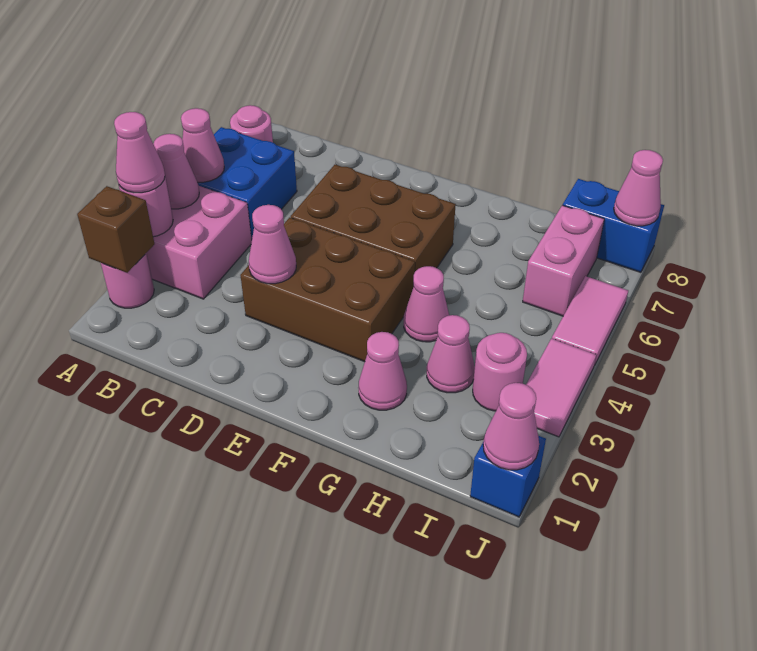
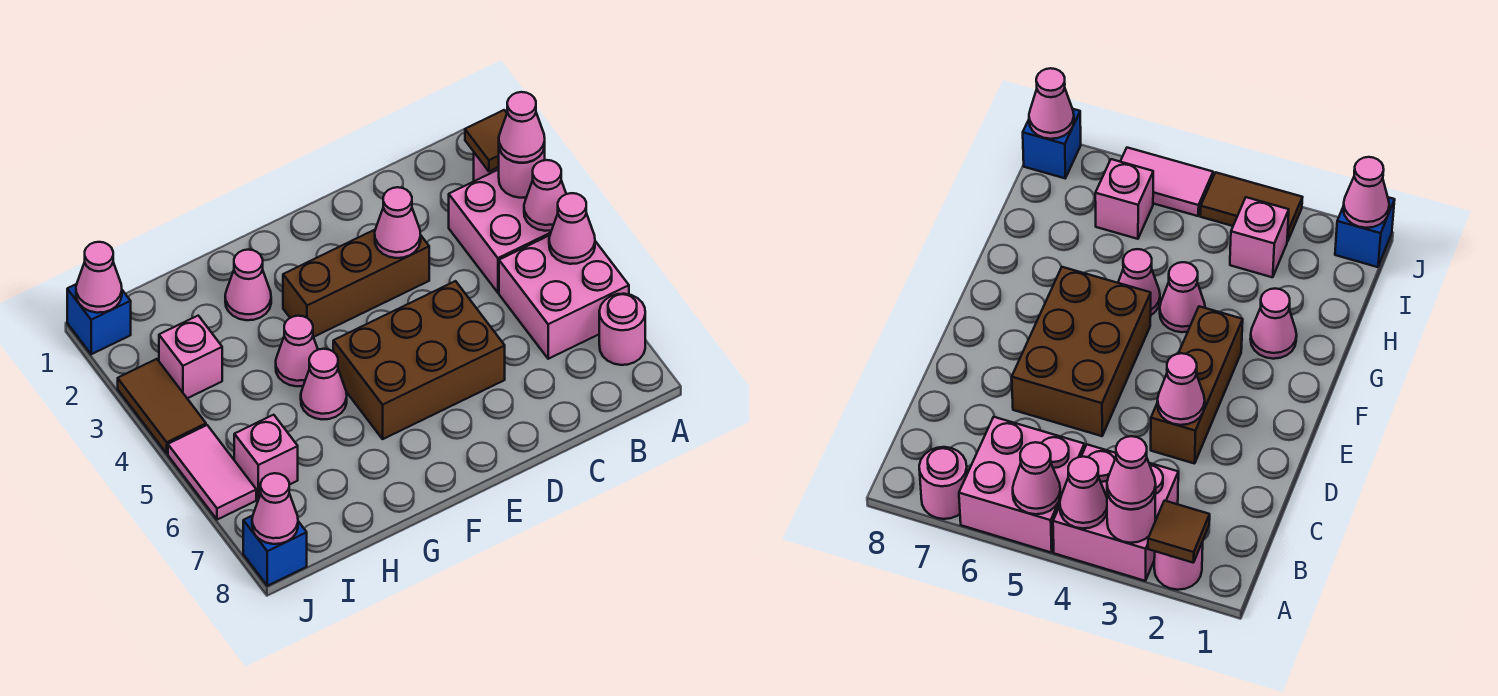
brown 1x1 brick [77,186,155,273] -> brown 1x1 tile [465,110,507,171]
blue 2x2 brick [198,127,297,239] -> pink 2x2 brick [499,235,629,359]
brown 2x3 brick [240,218,415,362] -> brown 1x3 brick [283,230,429,337]
pink 1x1 cone [427,315,475,393] -> pink 1x1 cone moved to [301,349,347,419]
pink 1x1 round brick [473,333,527,411] -> pink 1x1 brick [159,316,222,398]
pink 1x2 brick [523,205,604,316] -> pink 1x1 brick [234,415,298,499]
blue 1x2 brick [563,179,664,272] -> blue 1x1 brick [243,515,307,586]
pink 1x2 tile [526,339,596,437] -> brown 1x2 tile [118,359,206,453]

